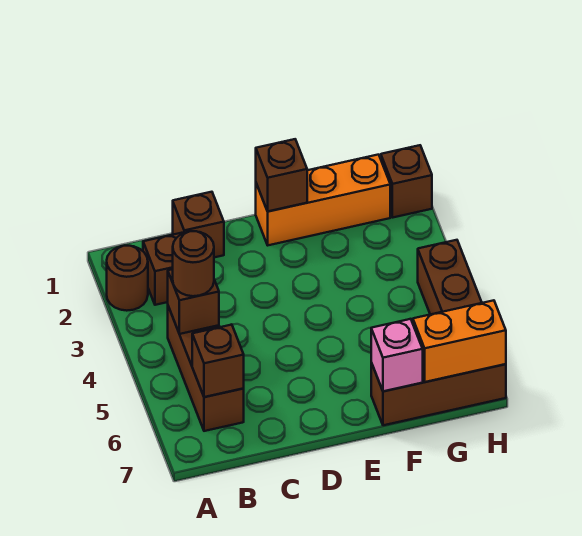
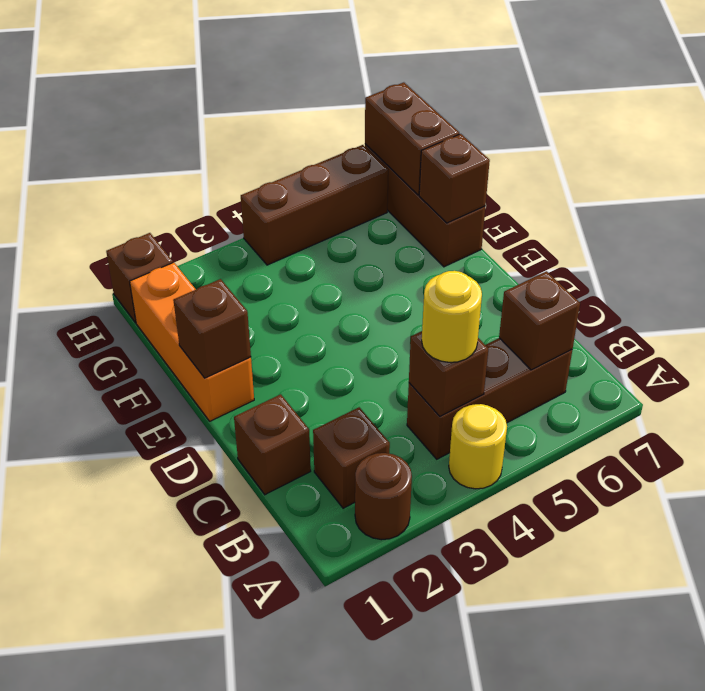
none -> yellow 1x1 round brick [449,404,507,489]
brown 1x1 round brick [173,231,214,296] -> yellow 1x1 round brick [422,271,482,362]
pink 1x1 brick [371,319,423,391] -> brown 1x1 brick [419,134,490,223]
orange 1x2 brick [413,300,506,382] -> brown 1x2 brick [365,82,459,195]

